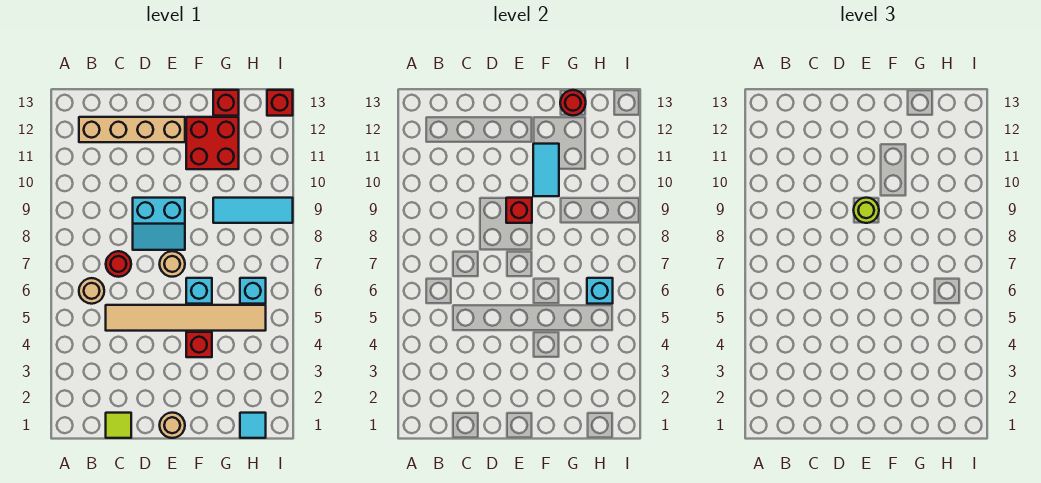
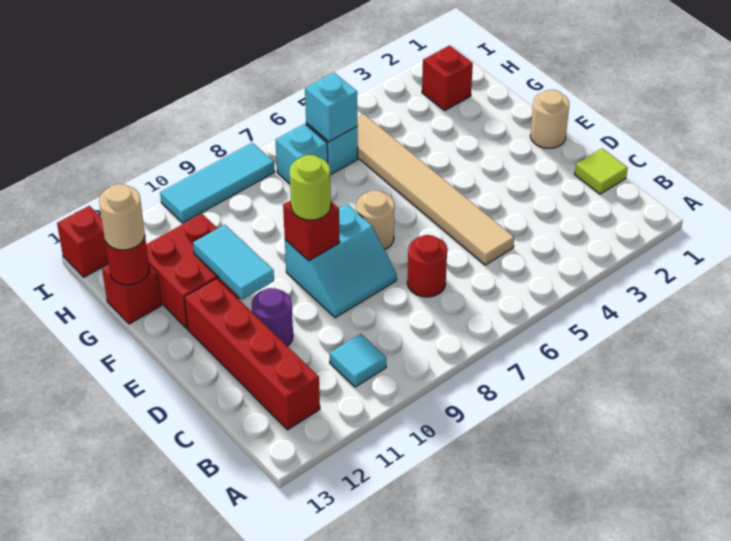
tan 1x1 round brick [79,278,104,304] -> tan 1x1 round brick moved to [99,184,145,250]
tan 1x4 brick [79,117,185,142] -> red 1x4 brick [184,278,320,430]
cyan 2x2 slope [133,198,185,250] -> cyan 2x2 slope turned to [285,204,397,318]
none -> purple 1x1 round brick [251,288,293,346]
red 1x1 brick [186,332,212,357] -> red 1x1 brick moved to [422,45,473,110]
cyan 1x1 brick [186,278,212,304] -> cyan 1x1 brick moved to [276,124,328,184]
cyan 1x2 tile [533,144,559,196] -> cyan 1x2 tile turned to [193,225,274,300]
cyan 1x3 tile [213,198,293,223] -> cyan 1x3 tile turned to [160,143,275,223]
cyan 1x1 tile [240,413,266,438] -> cyan 1x1 tile moved to [330,334,386,387]

